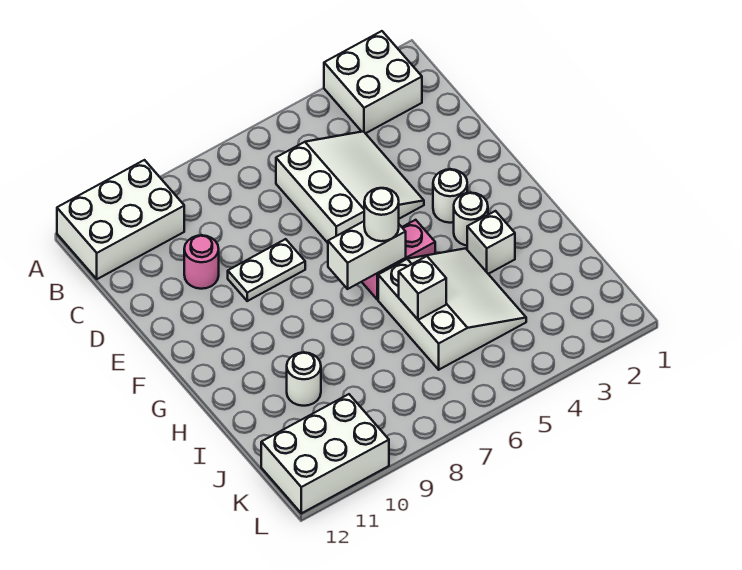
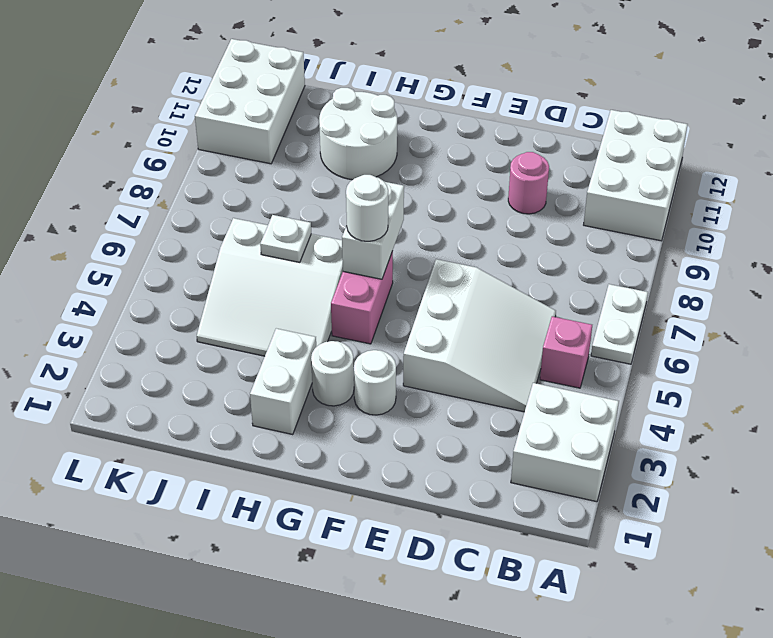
none -> pink 1x1 brick [540,316,592,388]
white 3x3 slope [276,131,424,243] -> white 3x3 slope turned to [403,259,556,412]
white 1x2 plate [228,239,305,301] -> white 1x2 plate moved to [591,284,648,364]
white 1x1 brick [467,211,515,274] -> white 1x2 brick [250,328,316,435]
white 1x1 brick [399,256,446,320] -> white 1x1 plate [260,215,311,262]
white 1x1 round brick [287,352,321,406] -> white 2x2 round brick [319,88,397,180]

